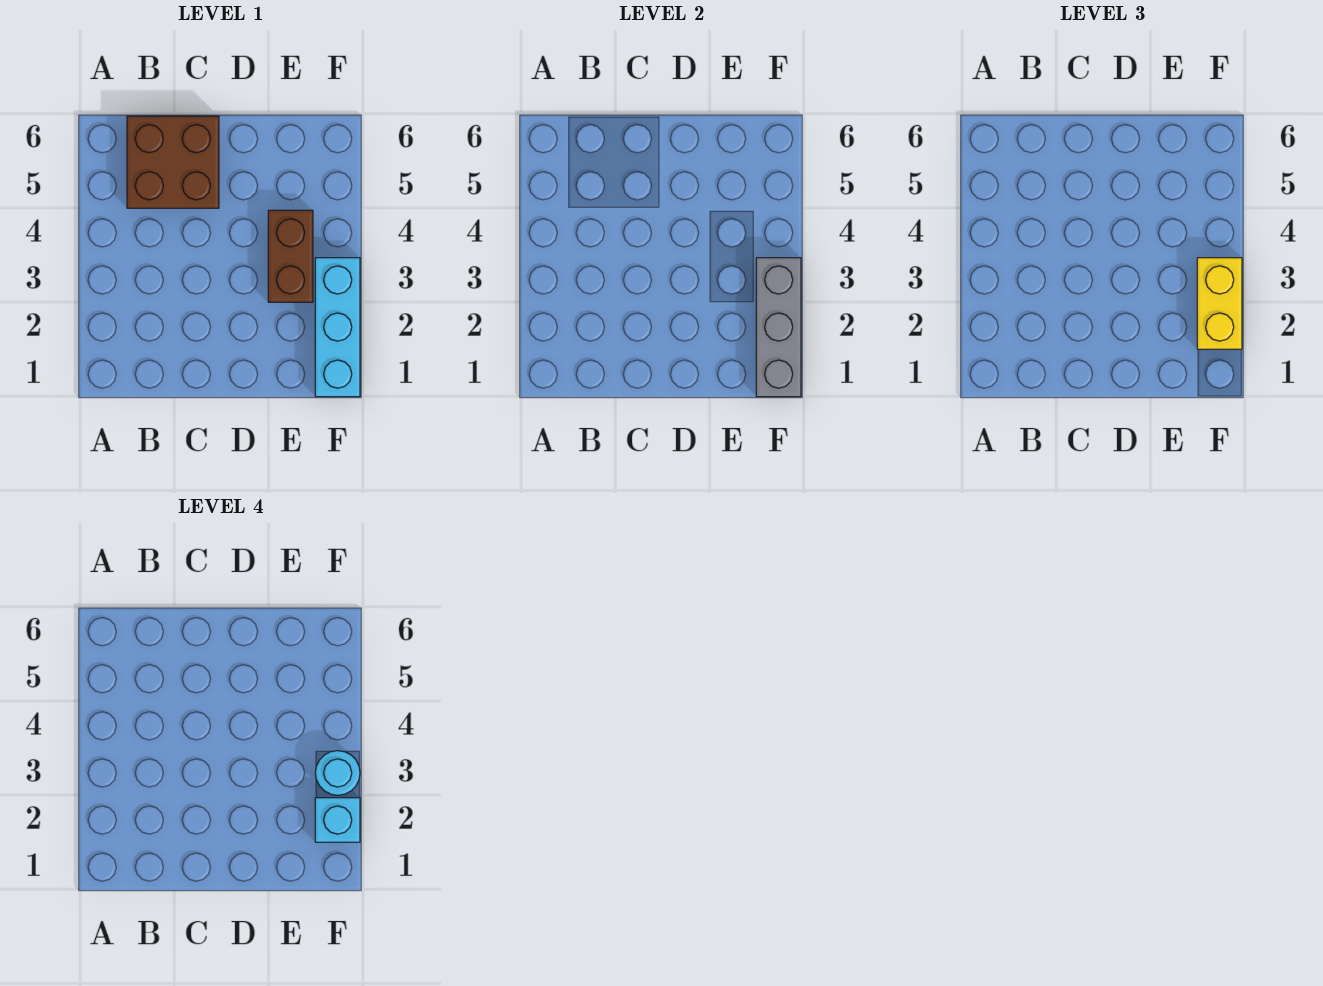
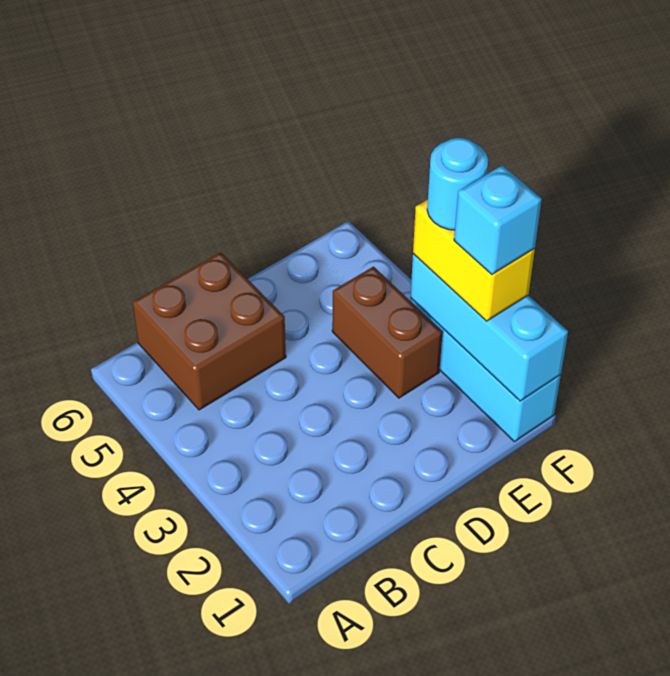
grey 1x3 brick [756,258,801,397] -> cyan 1x3 brick [411,254,568,401]

